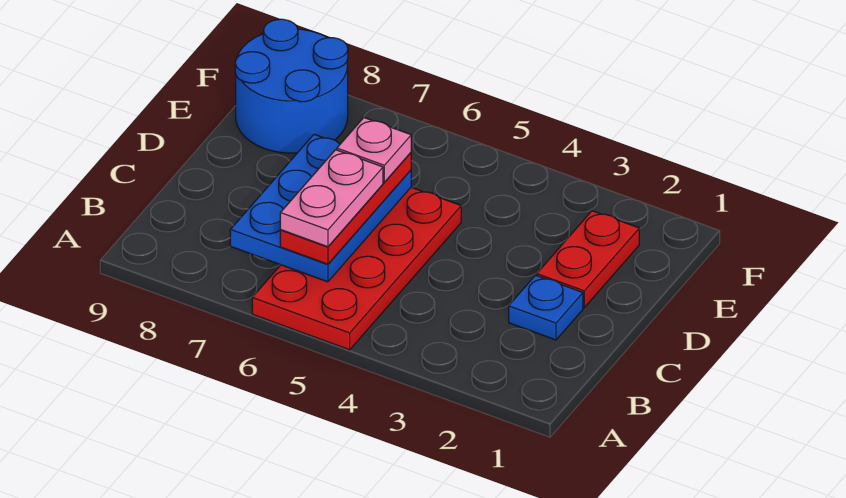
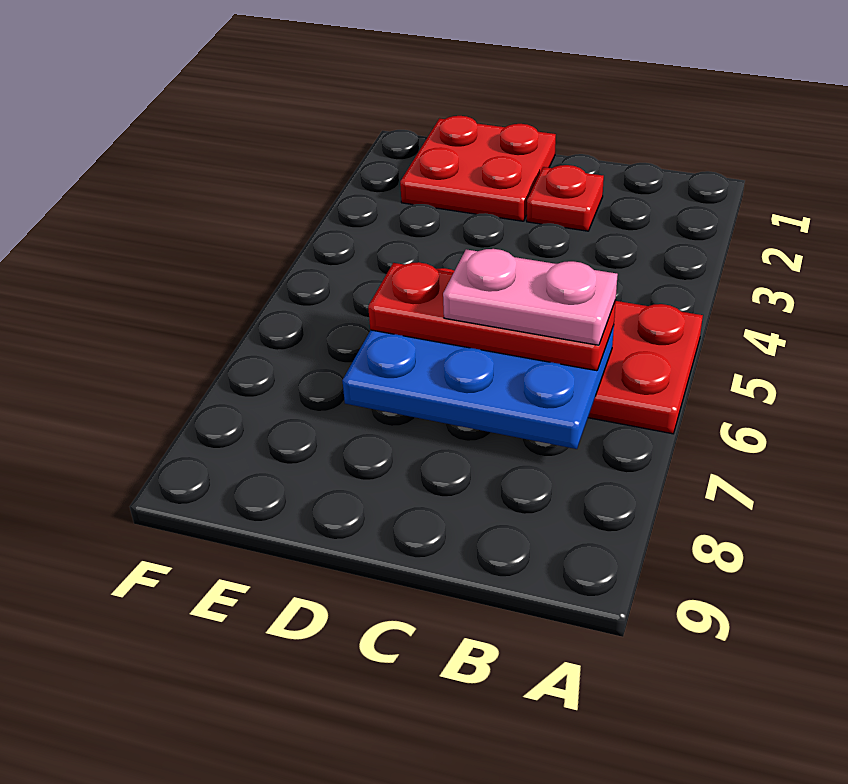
blue 1x1 plate [509,275,583,340] -> red 1x1 plate [527,165,604,231]
red 1x2 plate [537,211,639,308] -> red 2x2 plate [400,116,556,221]
pink 1x1 plate [337,118,411,182] -> none
blue 2x2 round brick [235,19,348,153] -> none

